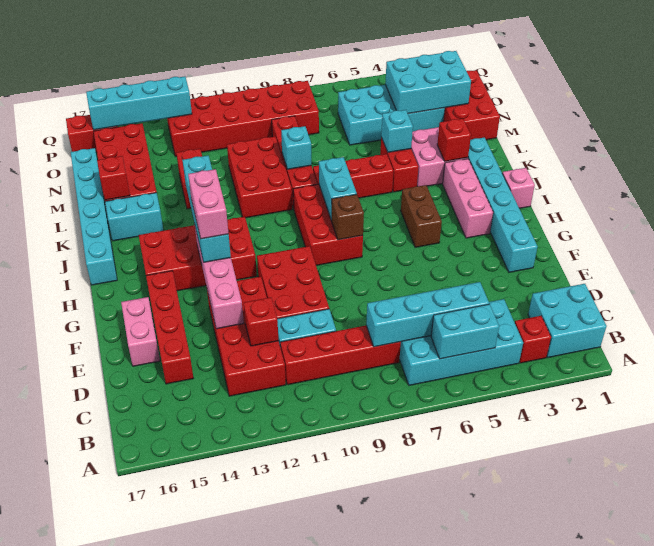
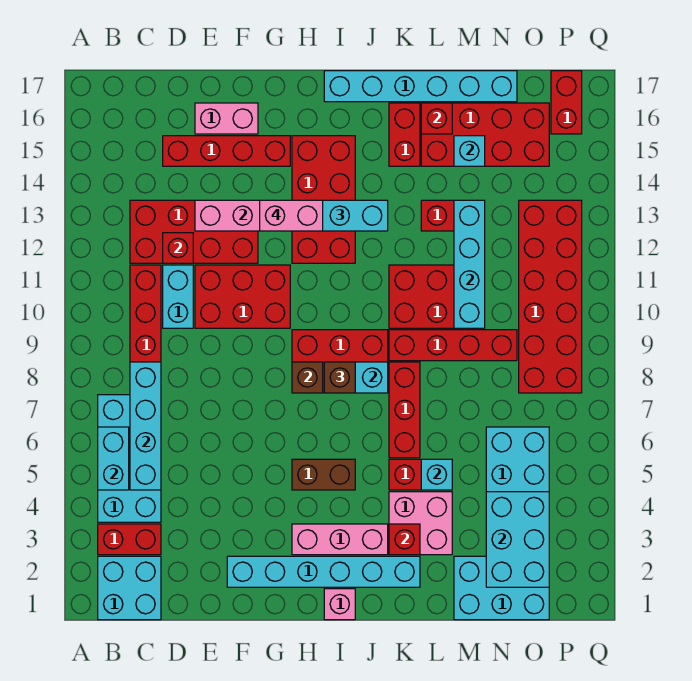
red 1x1 brick [515,316,551,363] -> red 1x2 brick [98,524,161,555]
none -> brown 1x1 brick [324,362,355,393]
cyan 1x2 brick [105,193,164,241] -> red 1x2 brick [389,103,420,166]
cyan 1x1 brick [281,126,311,169] -> cyan 1x1 brick moved to [454,136,485,166]
red 2x3 brick [443,70,500,140] -> cyan 2x3 brick [454,556,549,620]
cyan 1x4 brick [86,76,192,130] -> cyan 1x4 brick moved to [454,200,485,328]

